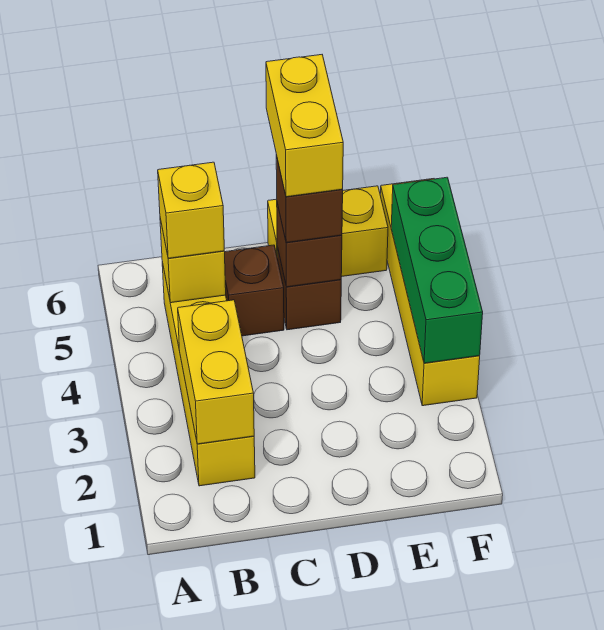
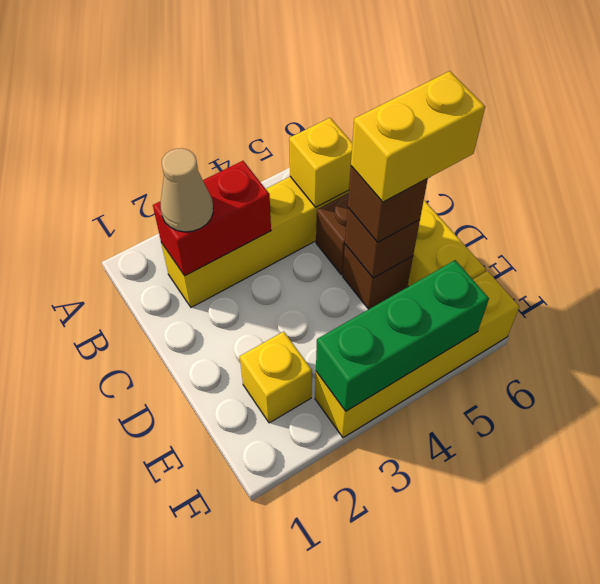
yellow 1x2 brick [178,300,254,444] -> red 1x2 brick [153,161,271,276]
none -> tan 1x1 cone [161,148,213,232]
yellow 1x1 brick [158,162,224,258] -> yellow 1x1 brick moved to [240,332,312,423]

